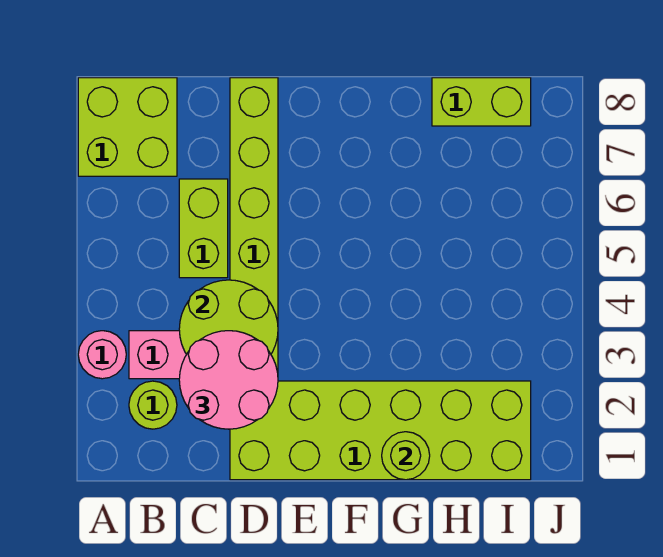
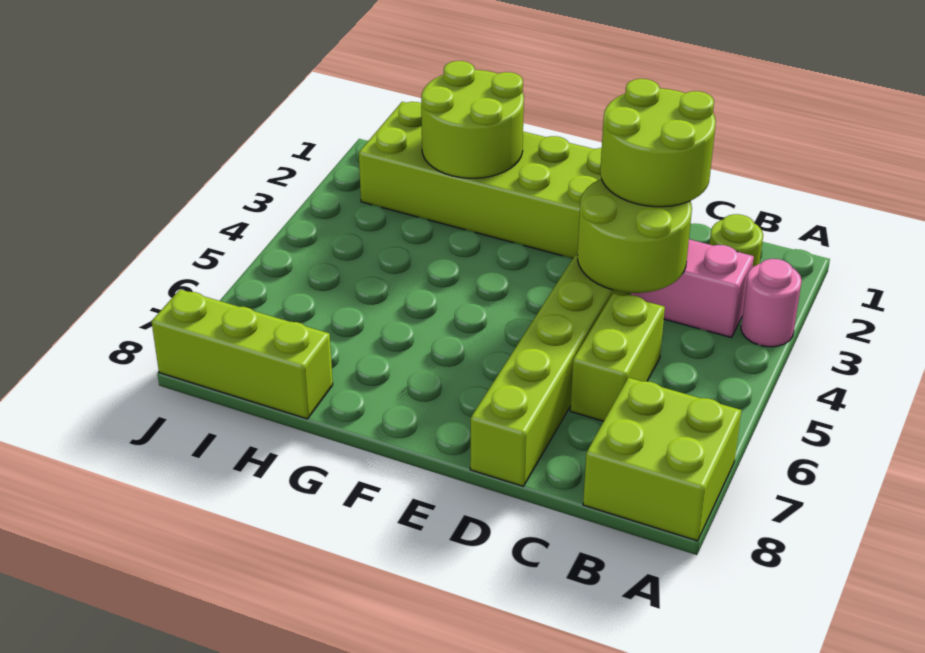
pink 2x2 round brick [179,331,278,429] -> lime 2x2 round brick [600,79,716,207]
lime 1x1 round brick [382,432,430,480] -> lime 2x2 round brick [421,61,524,178]
lime 1x2 brick [432,78,531,126] -> lime 1x3 brick [151,289,333,419]

